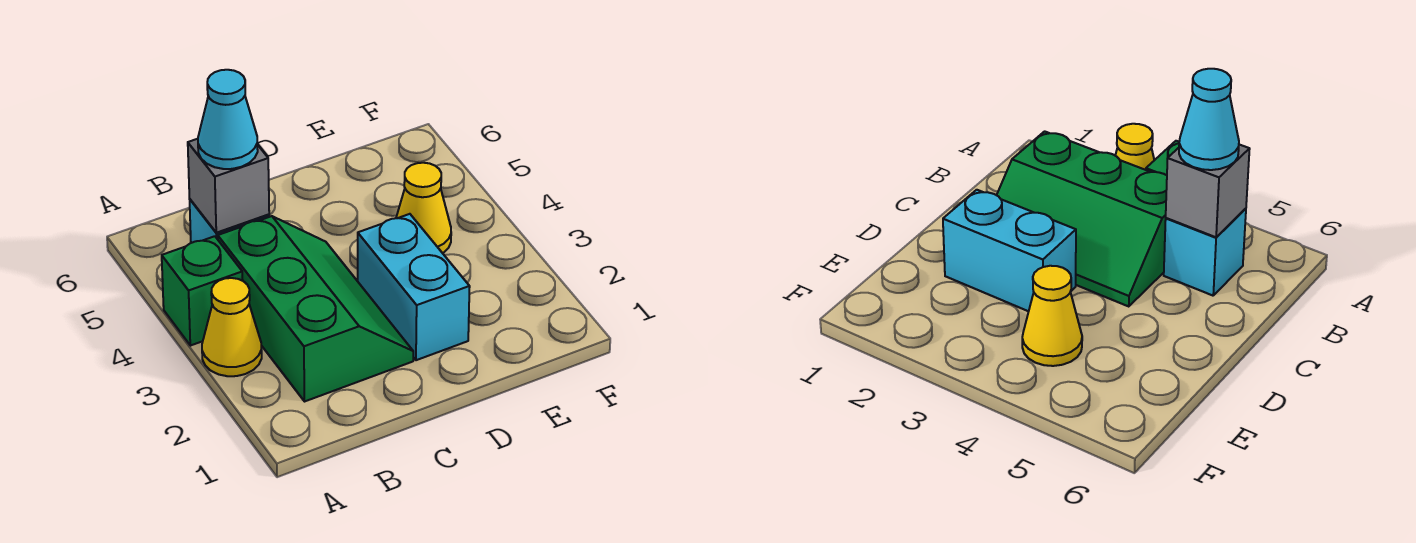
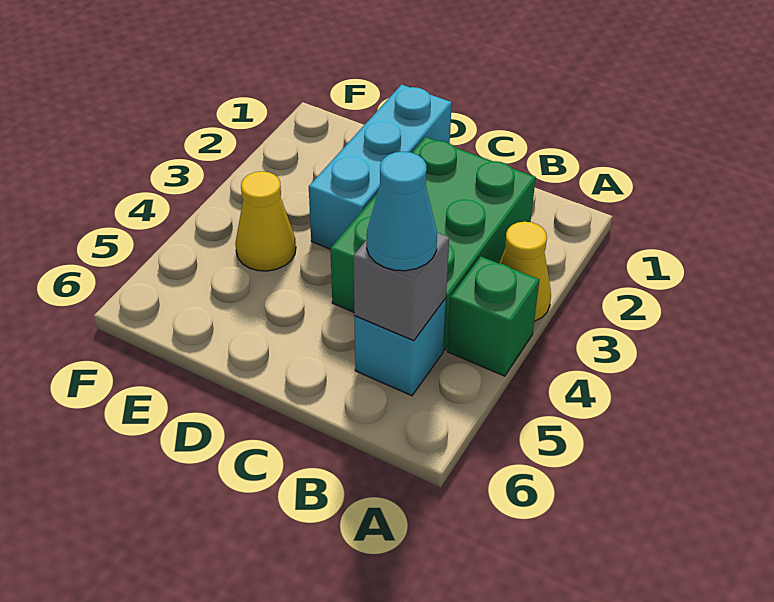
green 2x3 slope [218,216,413,402] -> green 2x3 brick [330,137,536,350]
cyan 1x2 brick [358,214,470,360] -> cyan 1x3 brick [309,84,452,249]

